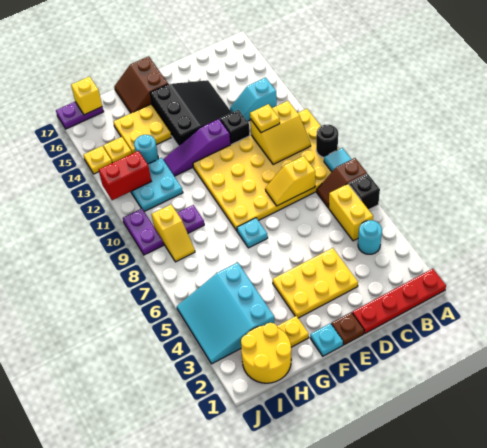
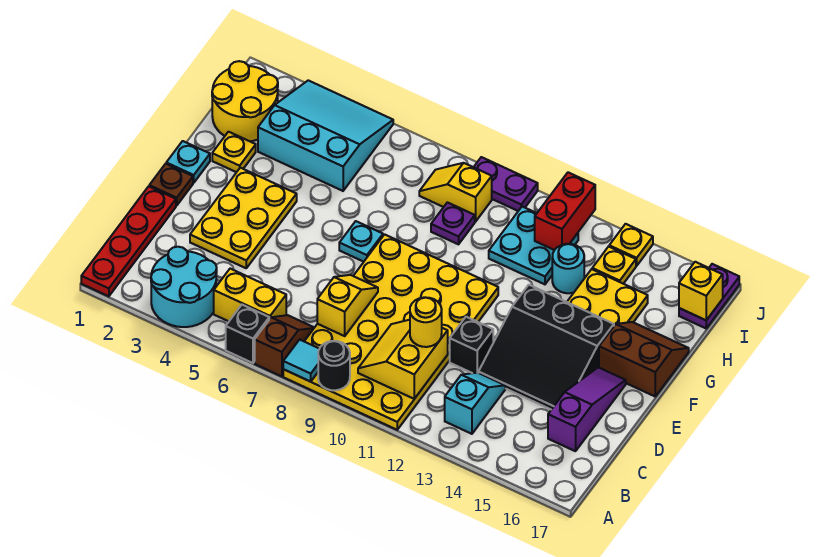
cyan 1x1 round brick [358,220,382,254] -> cyan 2x2 round brick [151,247,217,327]
yellow 1x1 plate [250,104,280,133] -> yellow 1x1 round brick [410,297,442,347]
purple 1x3 slope [163,119,231,176] -> purple 1x3 slope moved to [548,367,626,451]

